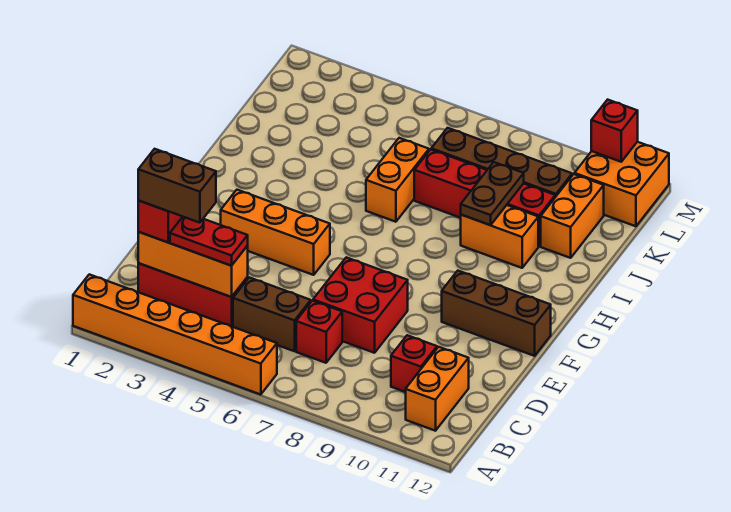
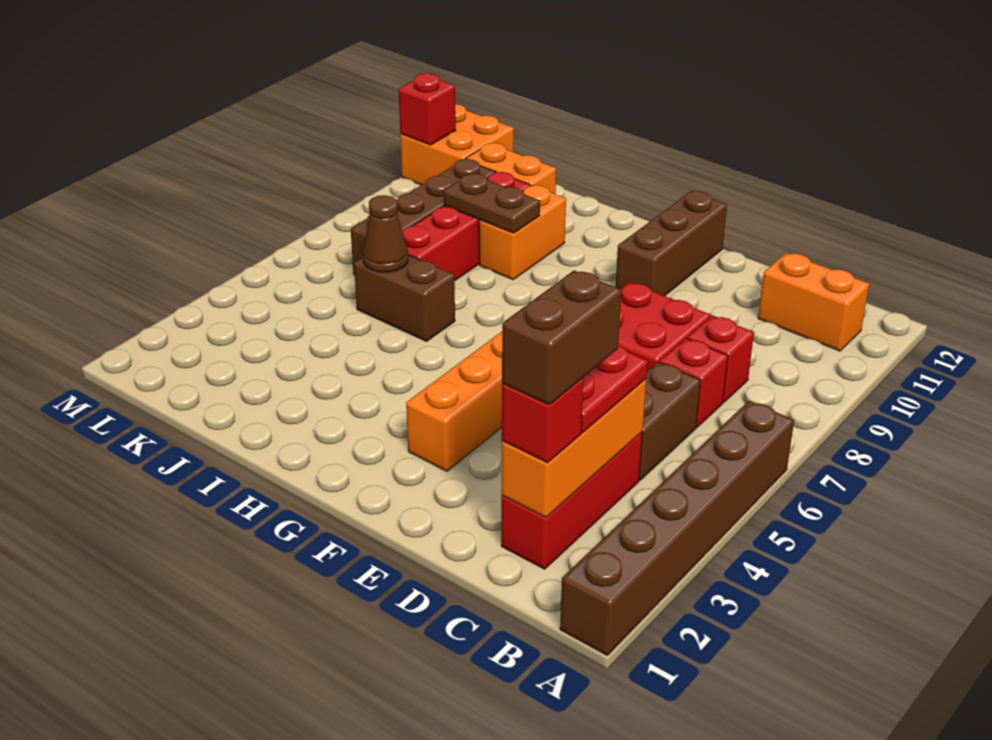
orange 1x6 brick [73,274,277,395] -> brown 1x6 brick [560,401,794,655]
red 1x1 brick [391,335,437,392] -> red 1x1 brick moved to [687,315,754,403]
orange 1x2 brick [366,138,429,222] -> brown 1x2 brick [354,255,455,341]
none -> brown 1x1 cone [363,195,408,272]

